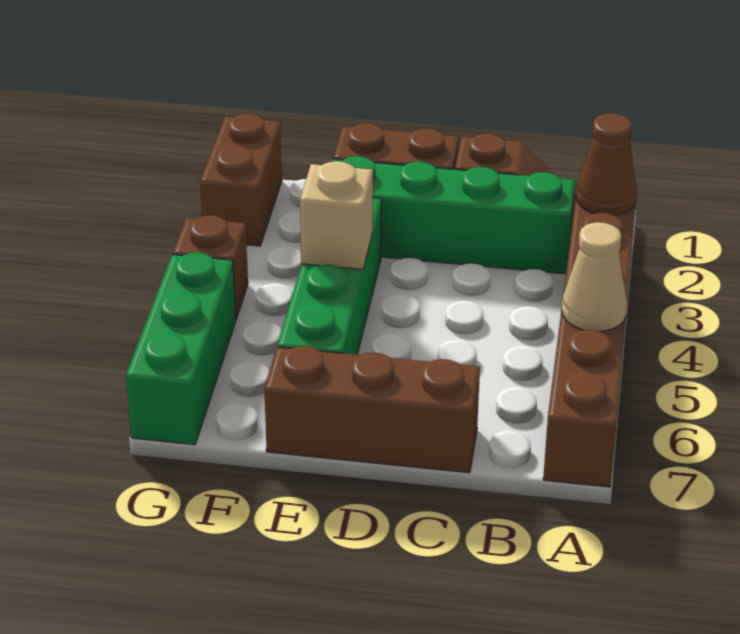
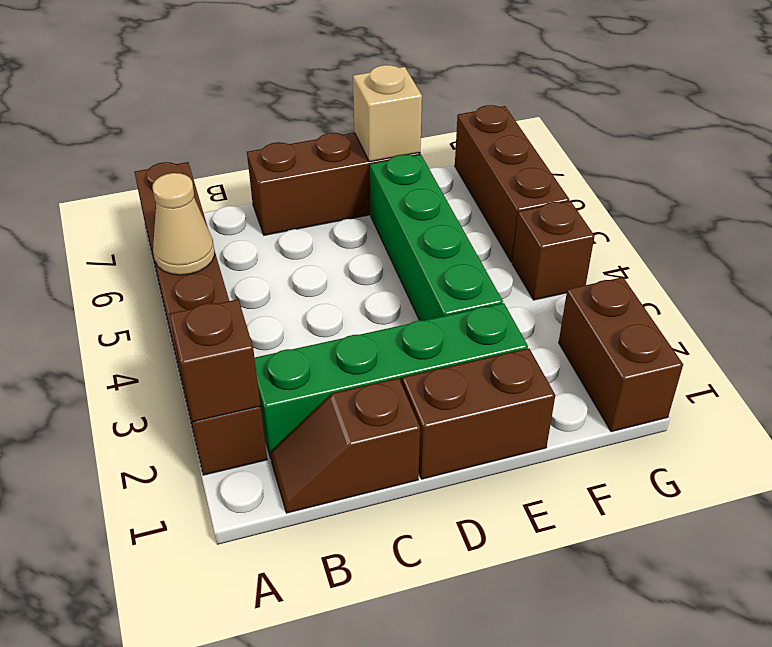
brown 1x1 cone [576,113,637,215] -> brown 1x1 brick [169,299,261,422]
tan 1x1 brick [300,161,373,269] -> tan 1x1 brick moved to [353,65,422,162]
green 1x3 brick [126,253,236,445] -> brown 1x3 brick [455,105,569,263]

